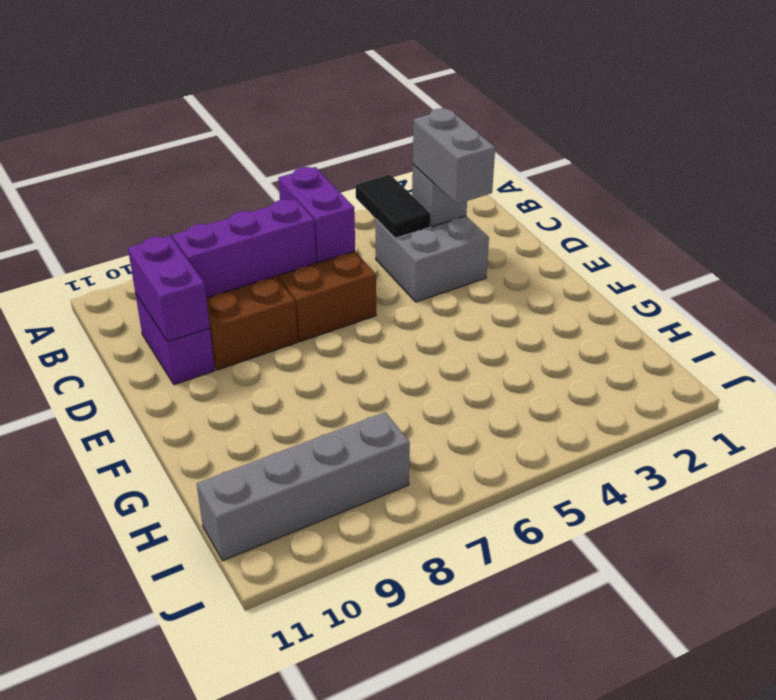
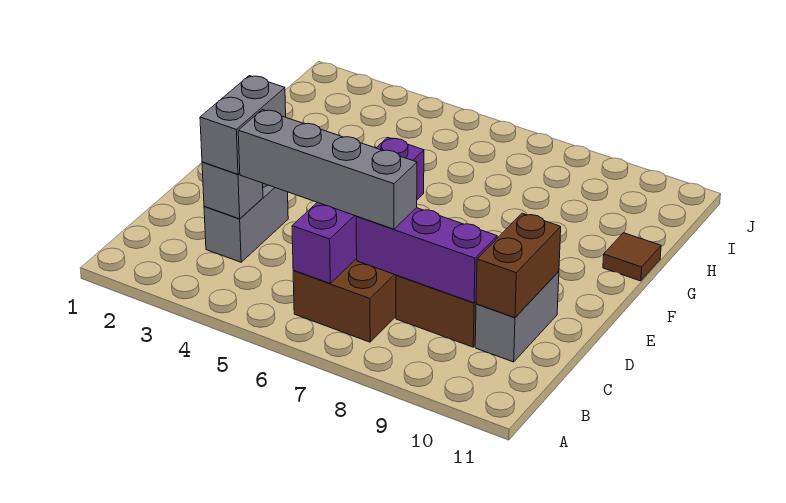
black 1x2 tile [356,174,431,238] -> none
purple 1x2 brick [279,167,355,263] -> purple 1x4 brick [292,138,424,283]
grey 2x2 brick [375,216,489,302] -> grey 1x2 brick [204,183,288,262]
purple 1x2 brick [135,293,215,385] -> grey 1x2 brick [475,271,559,362]
purple 1x2 brick [128,236,210,342] -> brown 1x2 brick [476,213,561,318]
none -> brown 1x1 tile [603,233,661,281]
grey 1x4 brick [197,412,410,561] -> grey 1x4 brick moved to [238,110,417,229]

